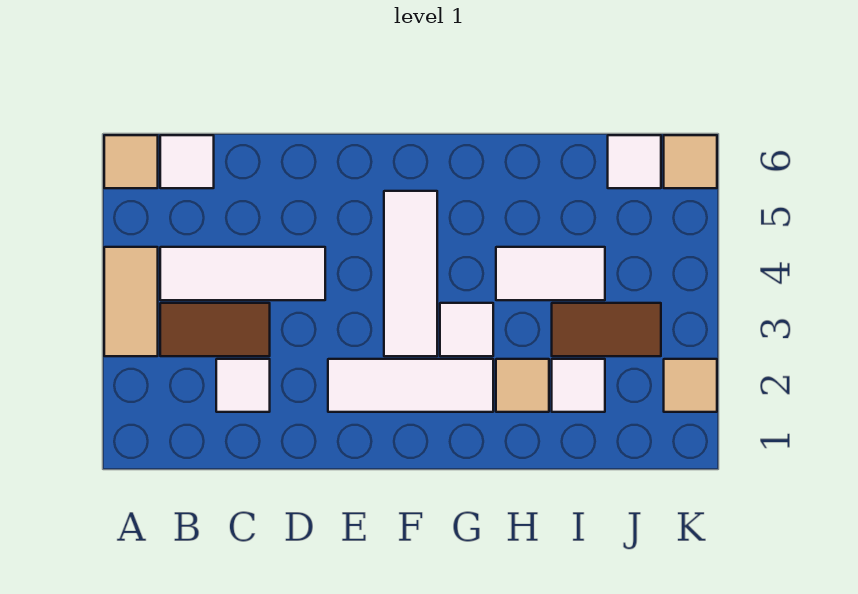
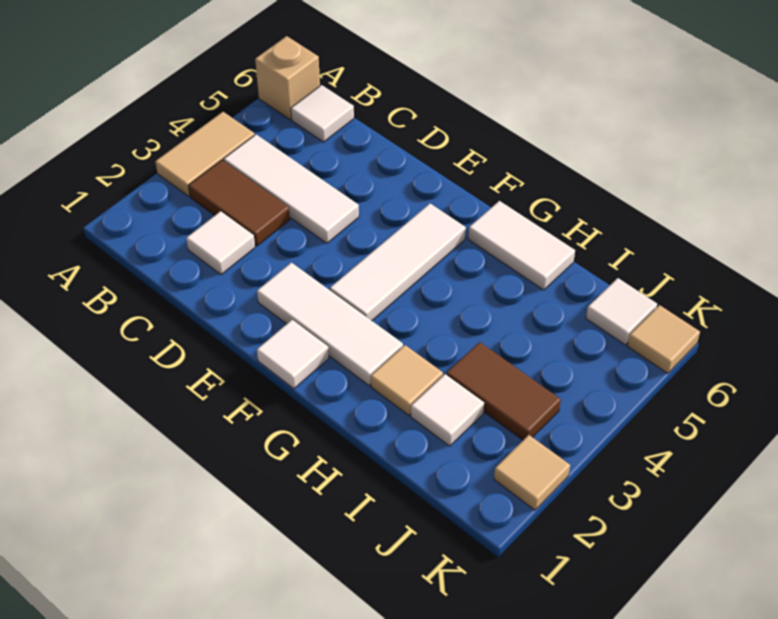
tan 1x1 tile [104,135,158,188] -> tan 1x1 brick [255,36,320,119]
white 1x1 tile [440,303,493,356] -> white 1x1 tile moved to [257,320,329,389]
white 1x2 tile [496,247,605,300] -> white 1x2 tile moved to [468,201,575,290]

